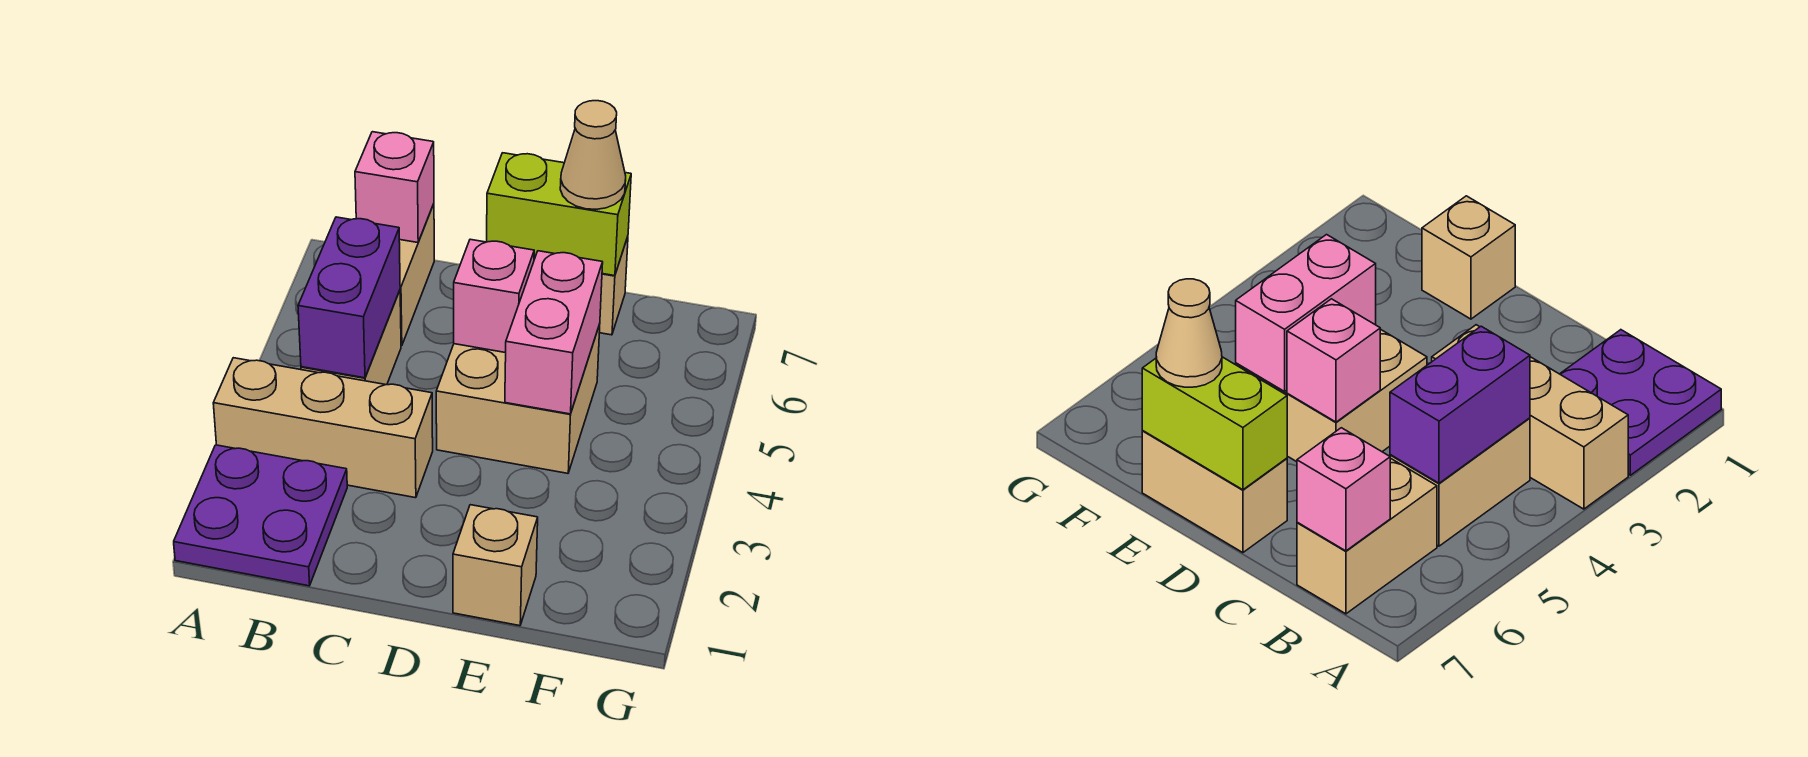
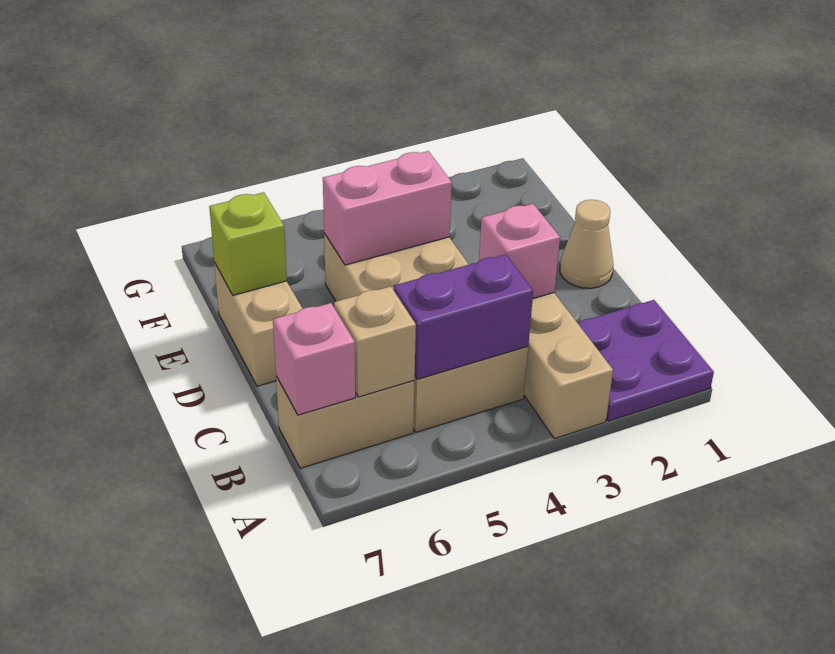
pink 1x1 brick [454,239,534,353] -> pink 1x1 brick moved to [479,204,560,298]
lime 1x2 brick [487,153,631,276] -> lime 1x1 brick [209,192,287,295]
tan 1x1 brick [453,505,538,626] -> tan 1x1 brick moved to [334,286,416,397]
tan 1x1 cone [560,101,626,209] -> tan 1x1 cone moved to [560,200,613,288]

